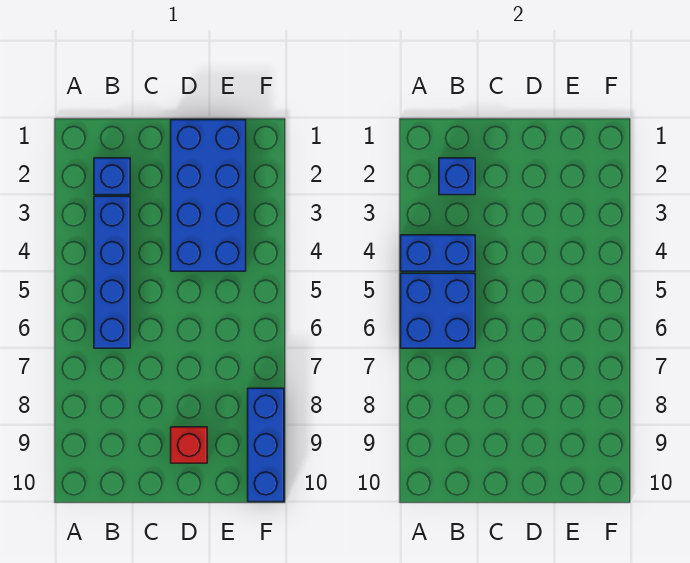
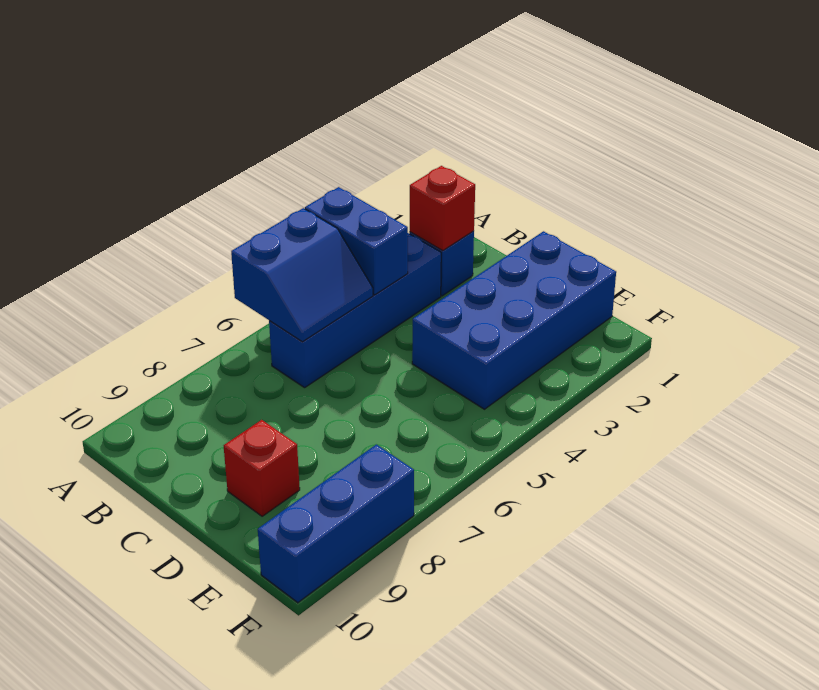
blue 2x2 brick [401,273,475,348] -> blue 2x2 slope [231,208,373,342]
blue 1x1 brick [439,158,475,195] -> red 1x1 brick [410,166,475,251]

